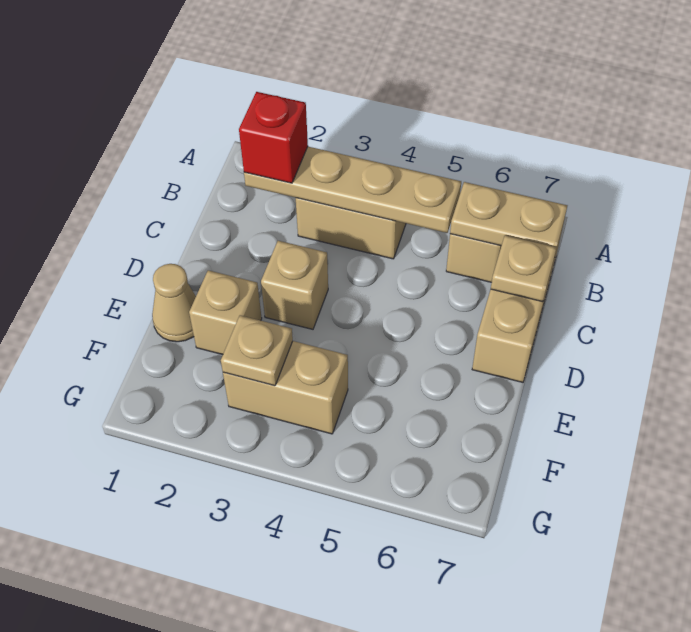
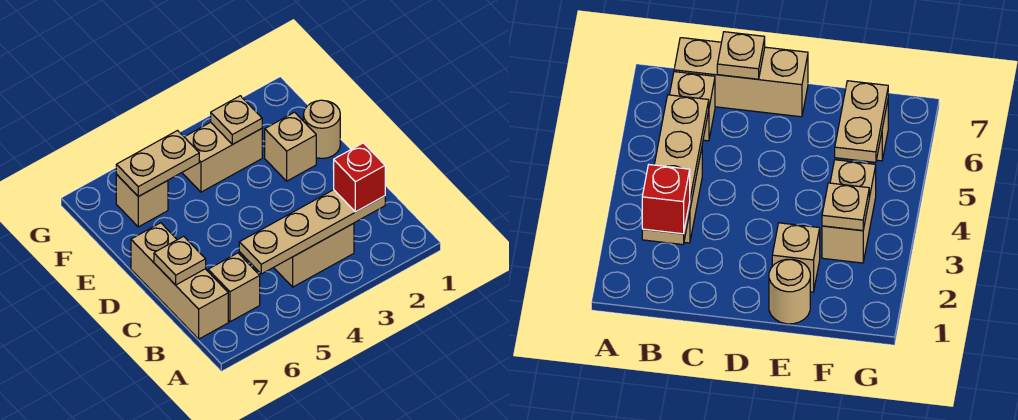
tan 1x2 plate [450,182,567,249] -> tan 1x2 plate moved to [116,131,199,197]
tan 1x1 brick [261,241,328,329] -> tan 1x1 brick moved to [116,175,168,227]
tan 1x1 cone [152,264,196,342] -> tan 1x1 round brick [303,100,340,158]

